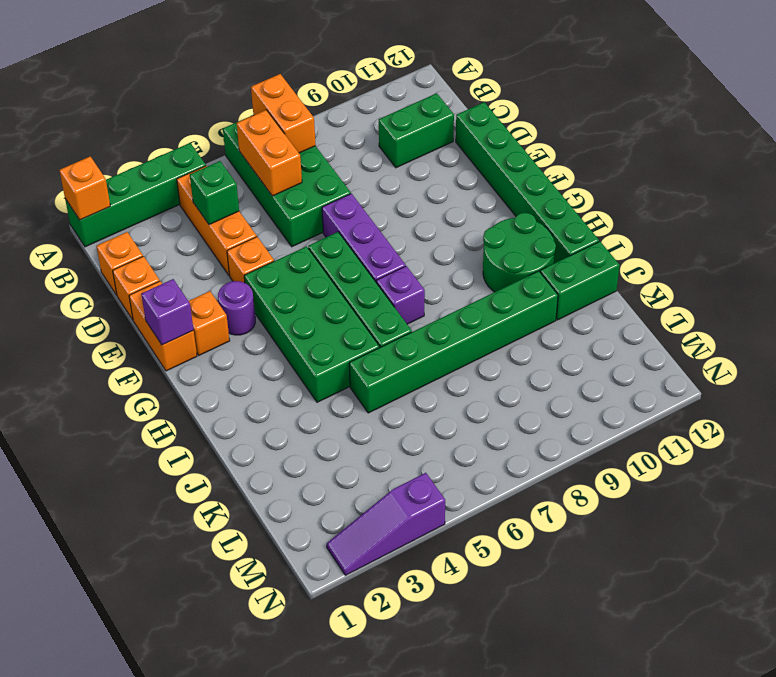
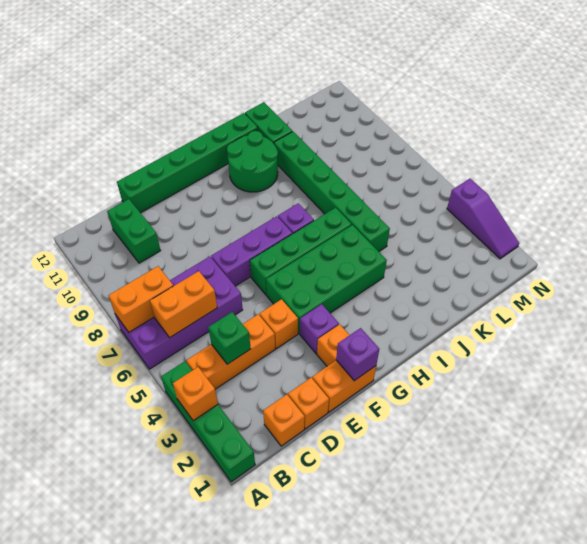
orange 1x1 brick [60,156,110,220] -> orange 1x1 brick moved to [173,367,218,421]
green 2x4 brick [223,116,351,247] -> purple 2x4 brick [115,257,243,369]
purple 1x1 round brick [218,281,255,335] -> purple 1x1 brick [300,304,339,354]

